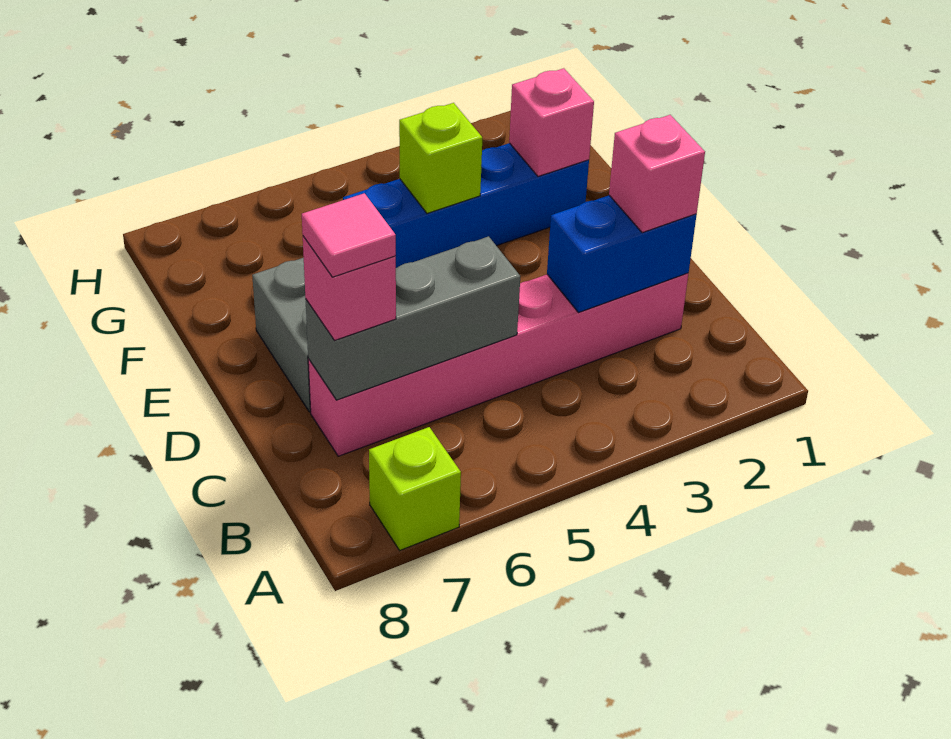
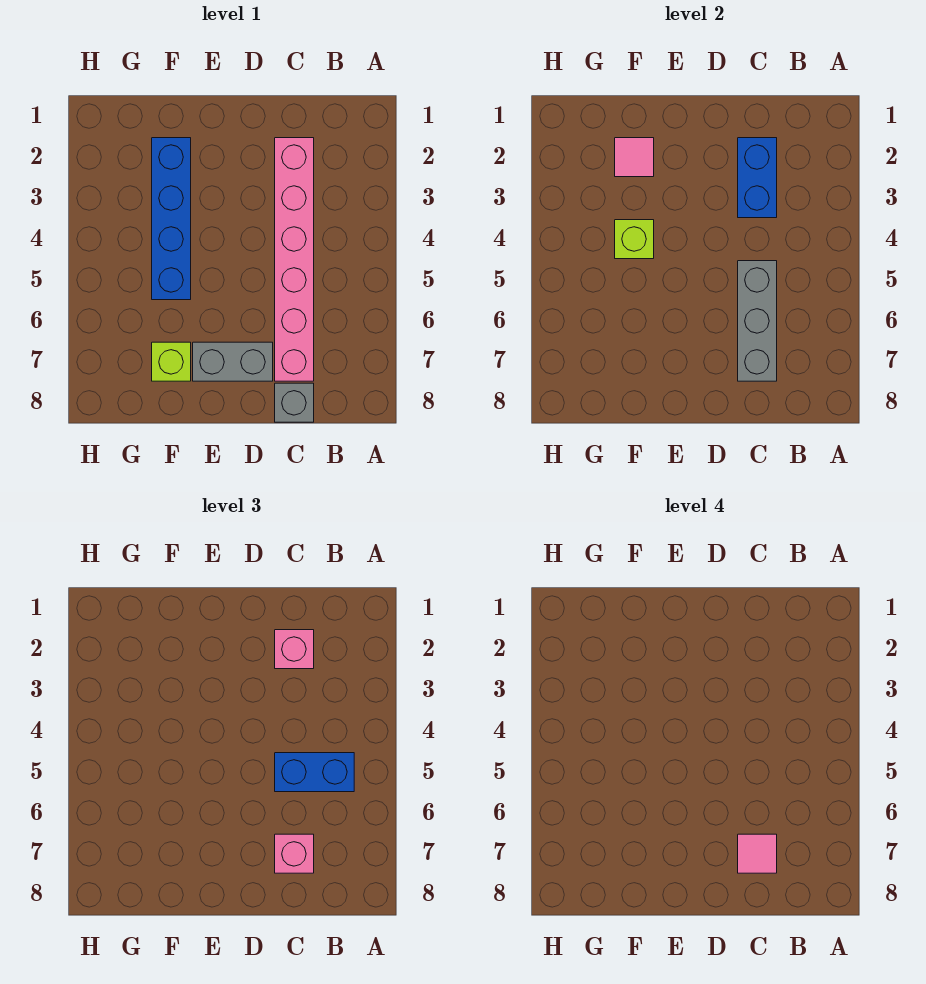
lime 1x1 brick [369,427,461,550] -> lime 1x1 brick moved to [152,342,191,381]
none -> blue 1x2 brick [275,753,354,792]
none -> grey 1x1 brick [275,383,314,422]
pink 1x1 brick [509,68,594,176] -> pink 1x1 tile [615,138,654,177]

